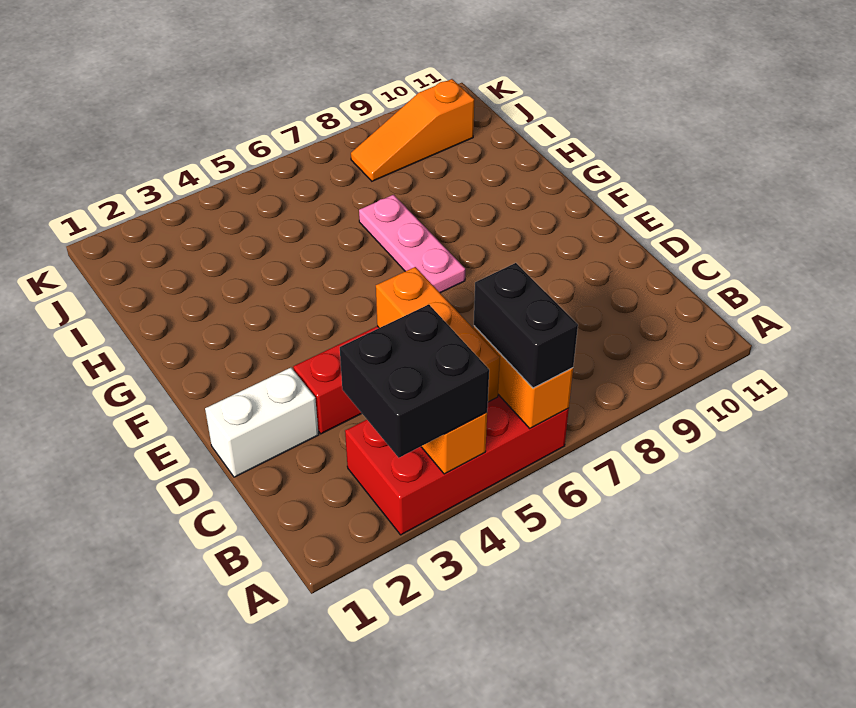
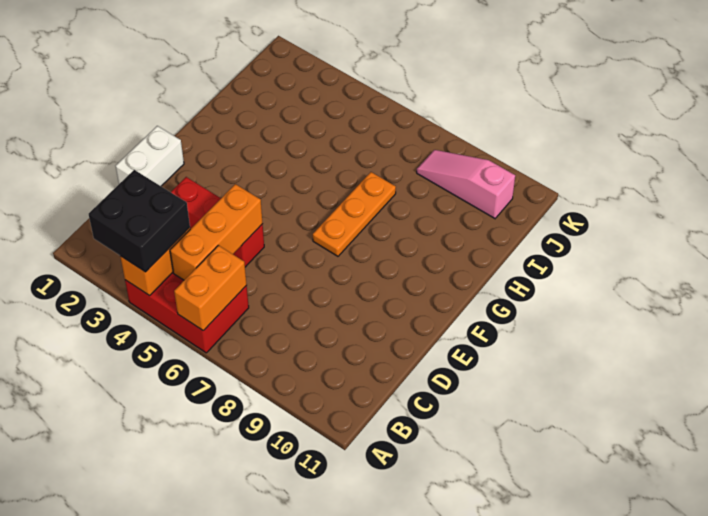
red 2x4 brick [345,395,569,535] -> red 2x3 brick [125,273,249,353]
black 1x2 brick [474,263,578,388] -> none
white 1x2 brick [205,368,319,477] -> white 1x2 brick turned to [116,126,184,186]
pink 1x3 plate [359,195,465,293] -> orange 1x3 plate [313,172,396,256]
orange 1x3 slope [351,79,474,181] -> pink 1x3 slope [417,150,515,218]

